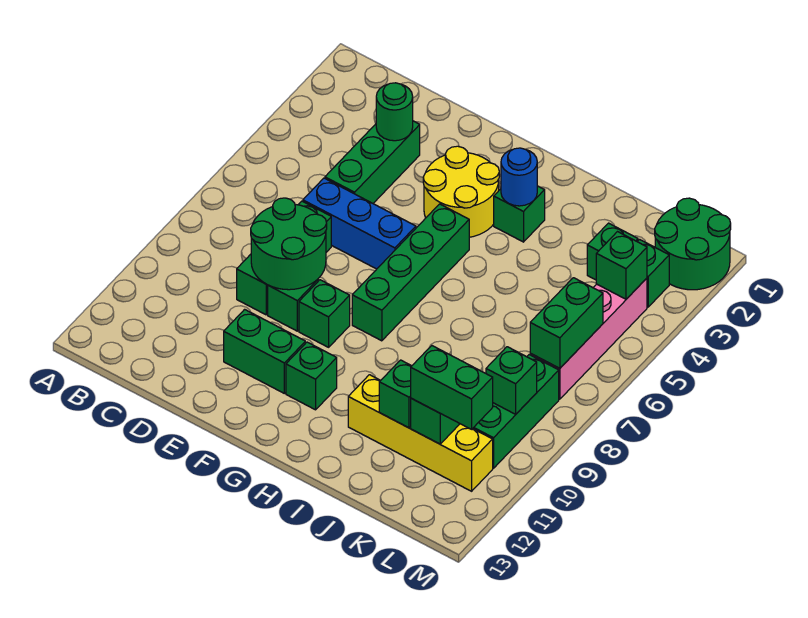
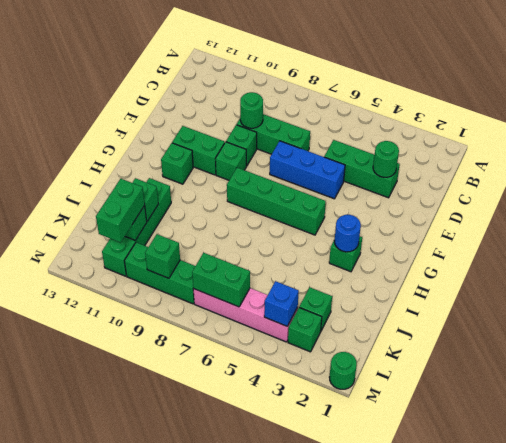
blue 1x3 brick [303,178,416,269] -> blue 1x3 brick turned to [270,141,345,199]
green 2x2 round brick [251,198,327,290] -> green 1x1 round brick [240,92,263,128]
green 1x2 brick [224,309,305,393] -> green 1x2 brick turned to [172,126,225,175]
yellow 2x2 round brick [423,146,499,237] -> none
yellow 1x4 brick [348,375,493,491] -> green 1x4 brick [102,178,171,276]
green 2x2 round brick [655,198,731,290] -> green 1x1 round brick [330,352,357,389]
green 1x1 brick [596,232,647,299] -> blue 1x1 brick [264,281,299,326]

